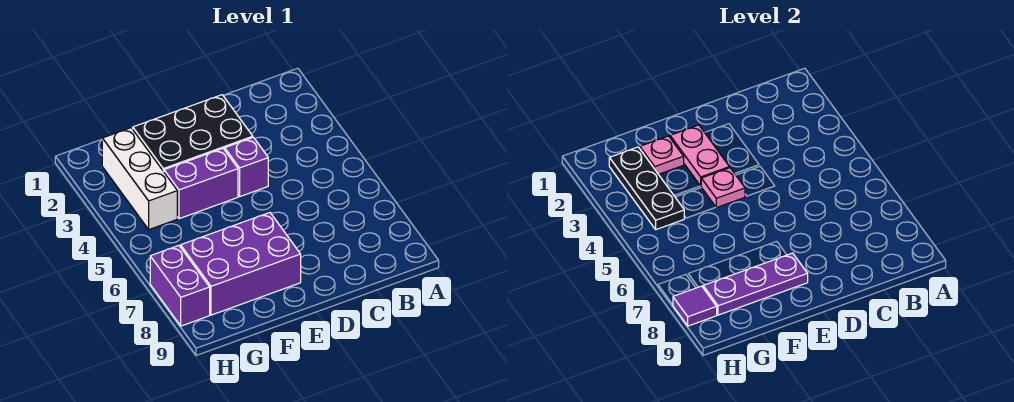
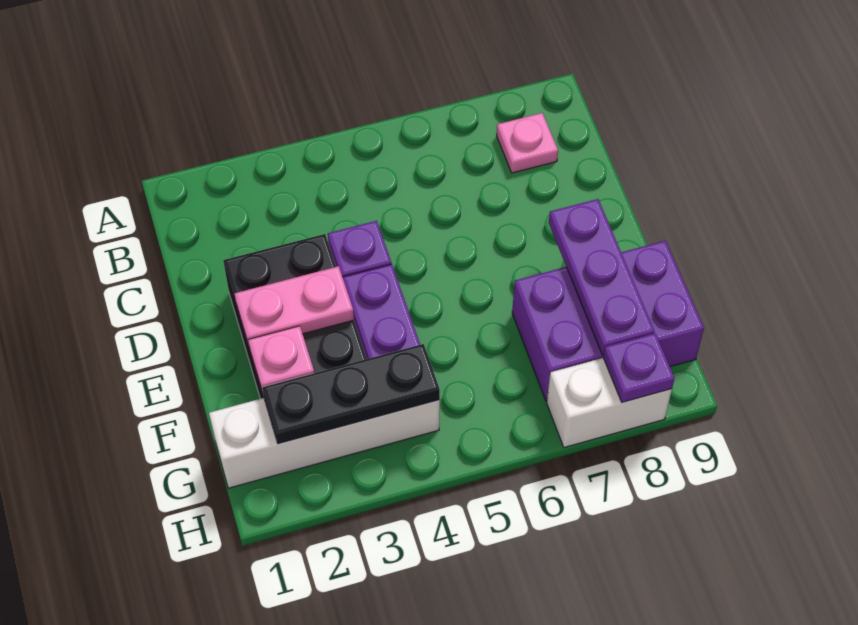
pink 1x1 plate [701,168,745,208] -> pink 1x1 plate moved to [497,113,558,173]
purple 2x3 brick [181,213,301,315] -> purple 2x3 brick turned to [512,241,704,401]
white 1x3 brick [102,128,177,229] -> white 1x4 brick [209,398,440,488]
purple 1x2 brick [150,246,210,326] -> white 1x2 brick [547,358,672,448]
purple 1x1 tile [673,286,717,326] -> purple 1x1 plate [603,333,674,402]

